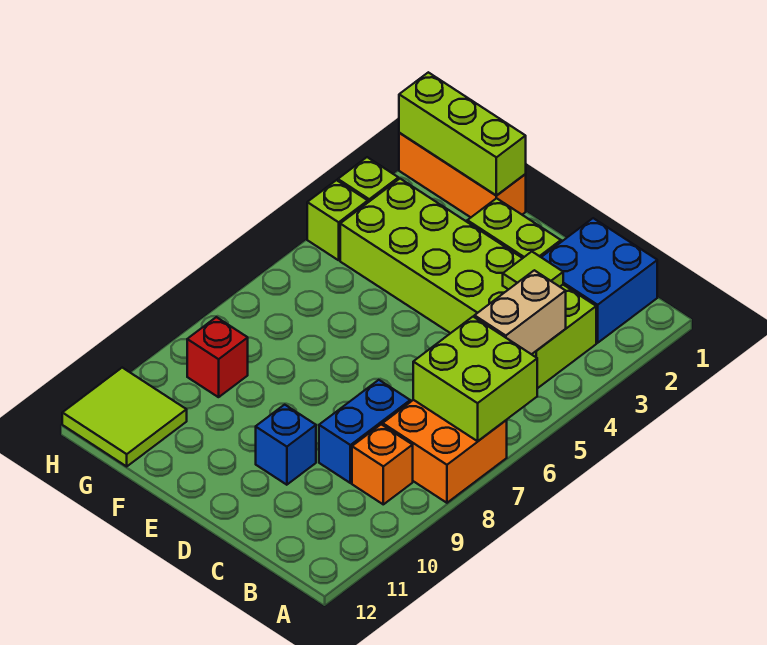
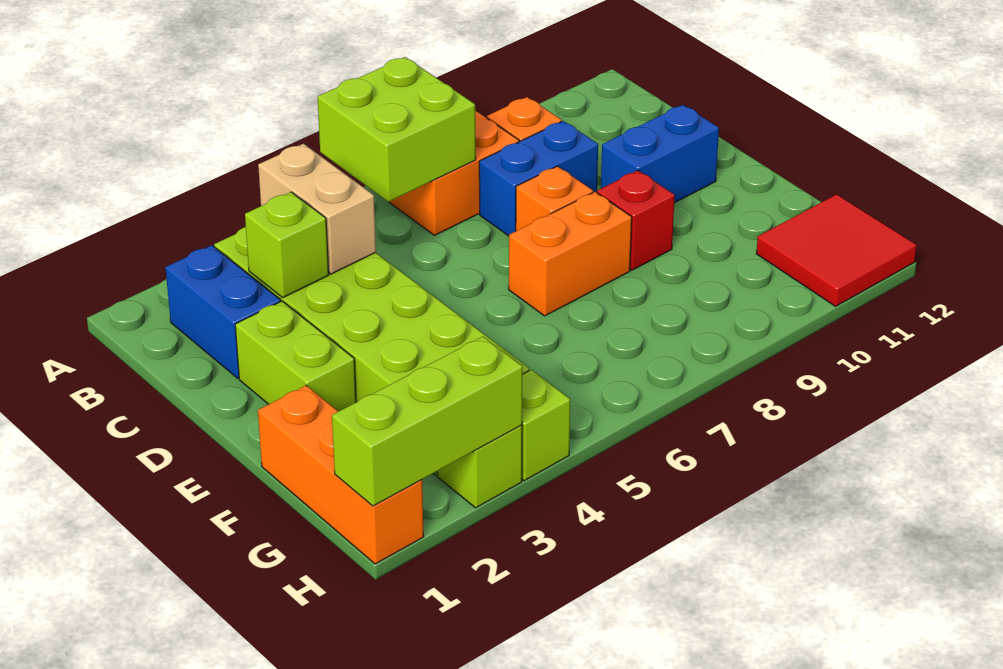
blue 2x2 brick [541,218,657,343] -> blue 1x2 brick [165,245,281,378]
tan 1x2 brick [474,270,566,354] -> tan 1x2 brick turned to [258,144,376,274]
lime 1x1 tile [503,252,563,290] -> lime 1x1 brick [245,192,329,298]
none -> orange 1x1 brick [516,166,593,231]
blue 1x1 brick [256,405,316,485] -> blue 1x2 brick [601,105,719,203]
none -> orange 1x2 brick [509,192,632,316]
lime 1x3 brick [399,72,526,196] -> lime 1x3 brick turned to [332,337,523,506]
red 1x1 brick [187,317,248,397] -> red 1x1 brick moved to [597,170,675,270]
lime 2x2 tile [62,368,187,466] -> red 2x2 tile [756,194,917,306]

